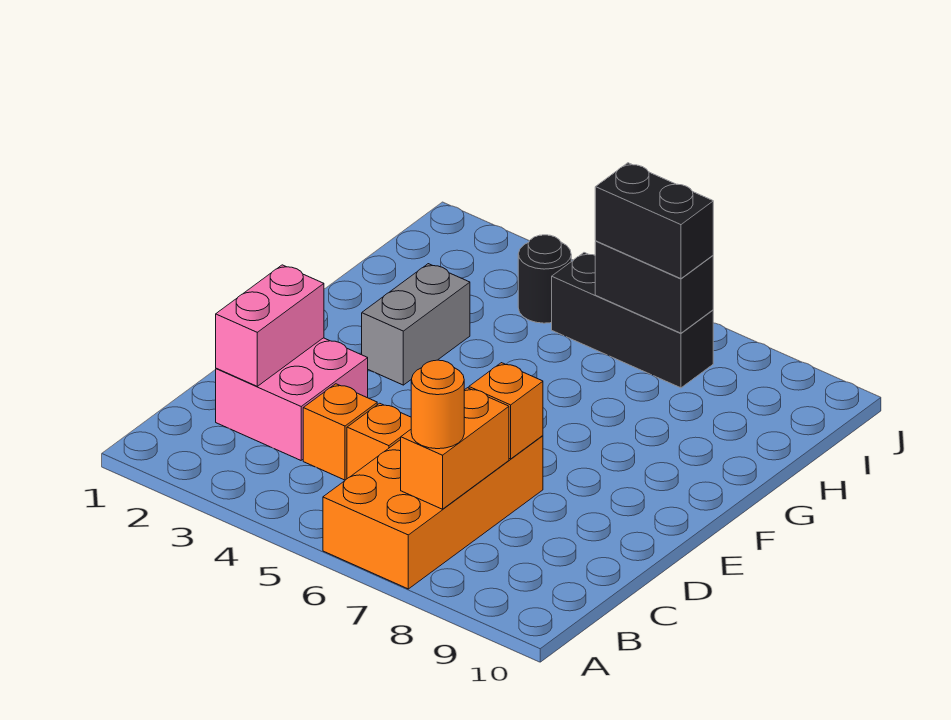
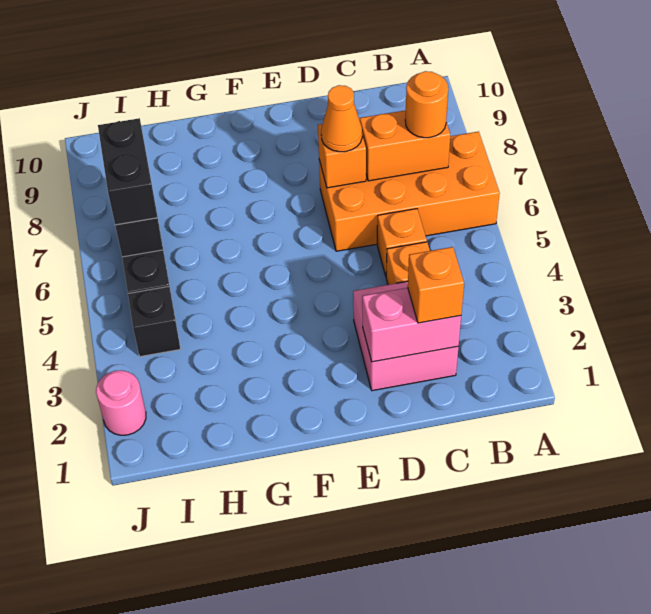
none -> orange 1x1 brick [408,247,464,323]
none -> orange 1x1 cone [321,85,362,152]
grey 1x2 brick [362,264,470,385] -> none
black 1x1 round brick [518,235,571,323] -> black 1x1 brick [128,286,180,357]
none -> pink 1x1 round brick [96,371,146,435]

